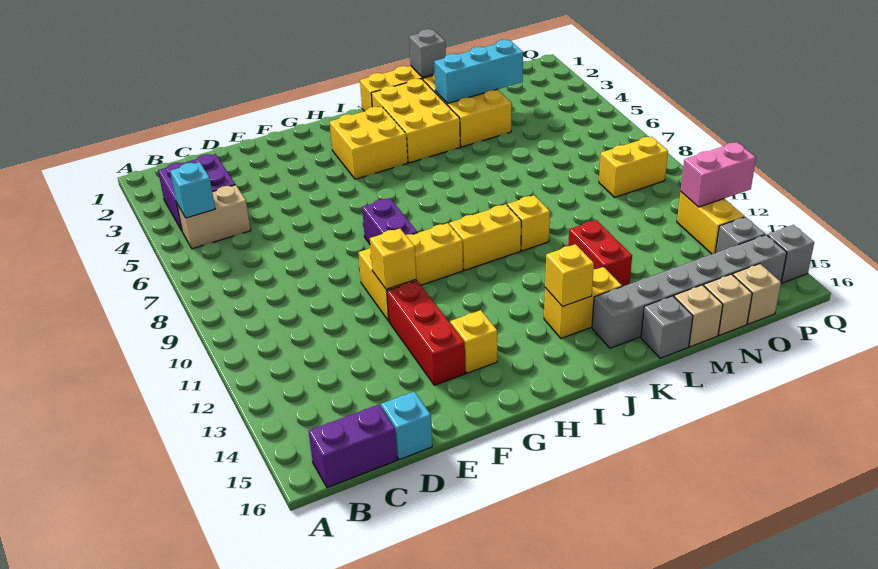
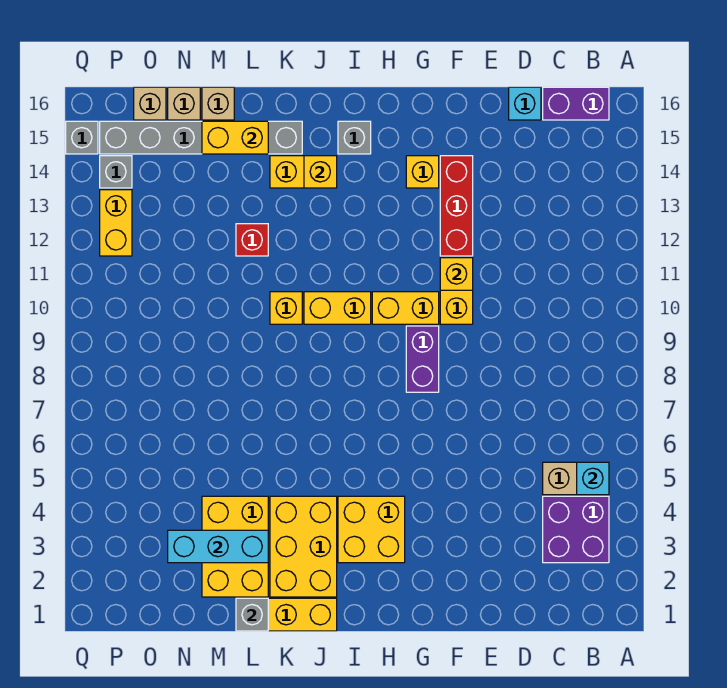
red 1x2 brick [568,220,632,287] -> red 1x1 brick [236,224,268,256]
grey 1x1 brick [641,296,693,358] -> grey 1x1 brick moved to [338,121,371,154]
yellow 1x2 brick [599,137,668,197] -> yellow 1x2 brick moved to [202,121,268,154]
pink 1x2 brick [681,142,756,207] -> none

